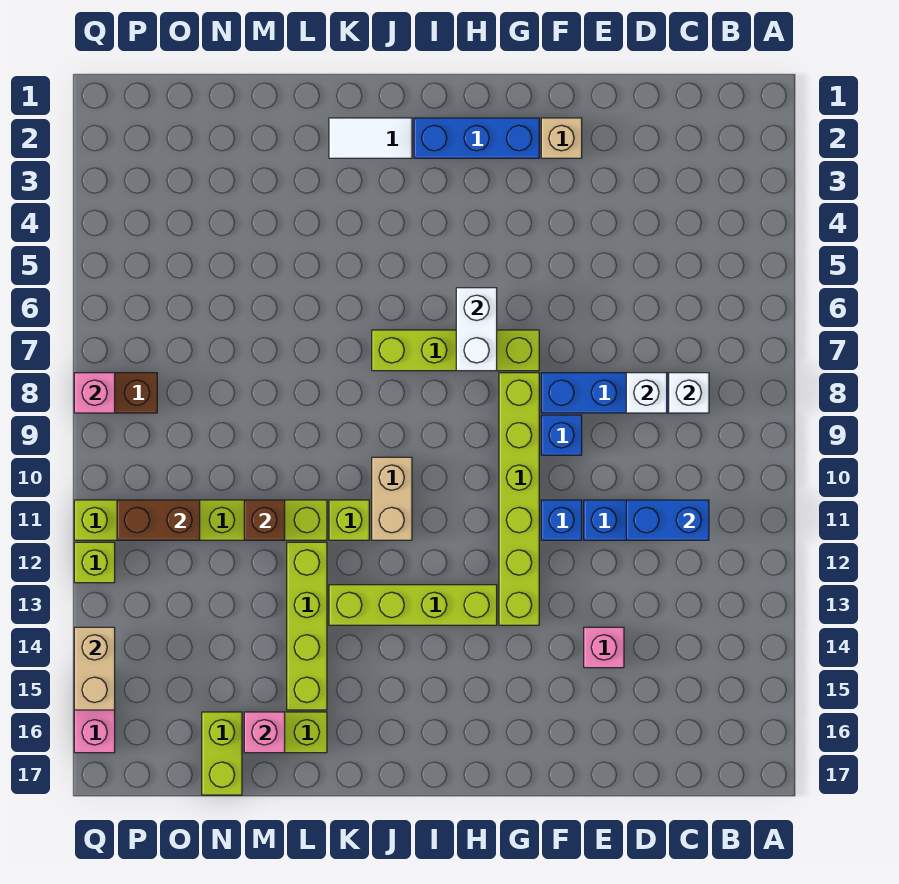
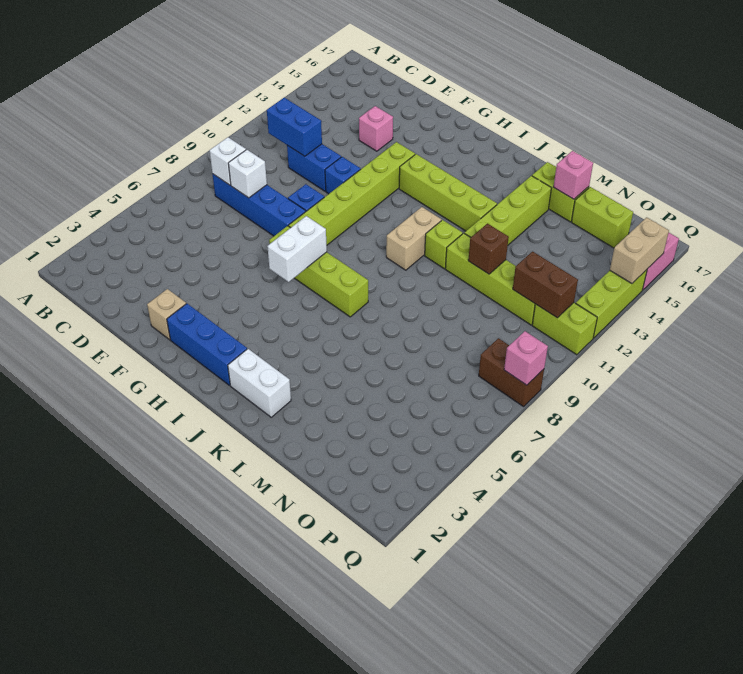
white 1x2 tile [329,118,412,158] -> white 1x2 brick [228,349,291,417]
lime 1x2 brick [202,712,242,795] -> lime 1x2 brick turned to [571,187,633,248]
lime 1x1 brick [74,542,115,583] -> lime 1x3 brick [576,270,647,338]

